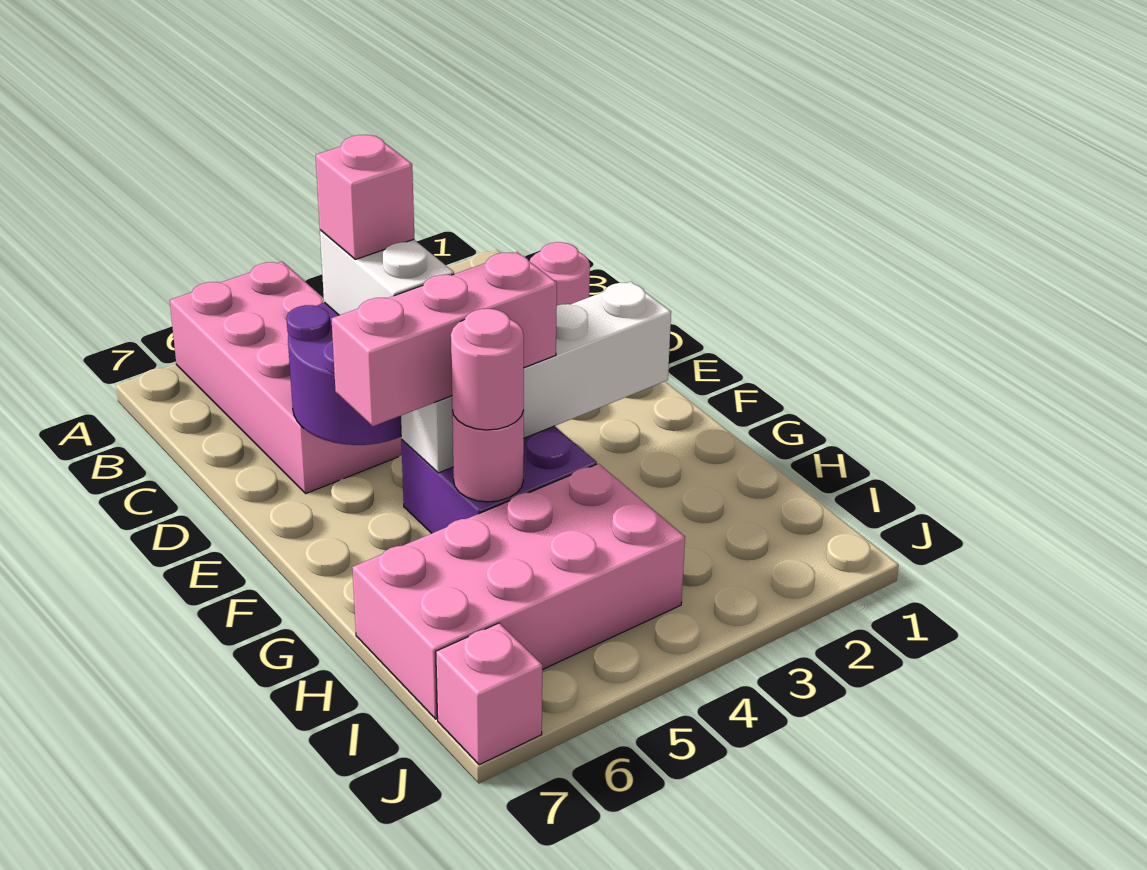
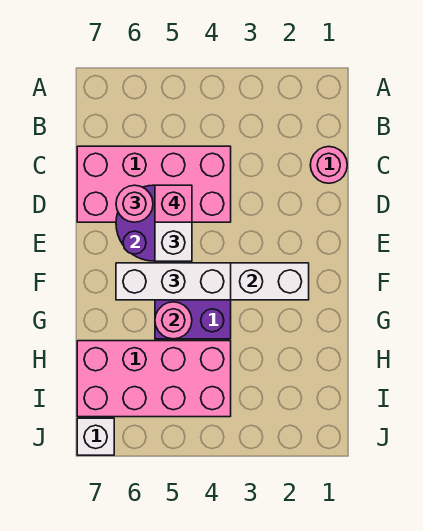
pink 2x4 brick [170,262,402,493] -> pink 2x4 brick turned to [77,146,231,222]
pink 1x3 brick [332,252,557,426] -> white 1x3 brick [116,263,231,300]
pink 1x1 round brick [451,309,524,430] -> pink 1x1 round brick moved to [116,185,153,222]
pink 1x1 brick [436,623,542,765] -> white 1x1 brick [77,418,114,455]

